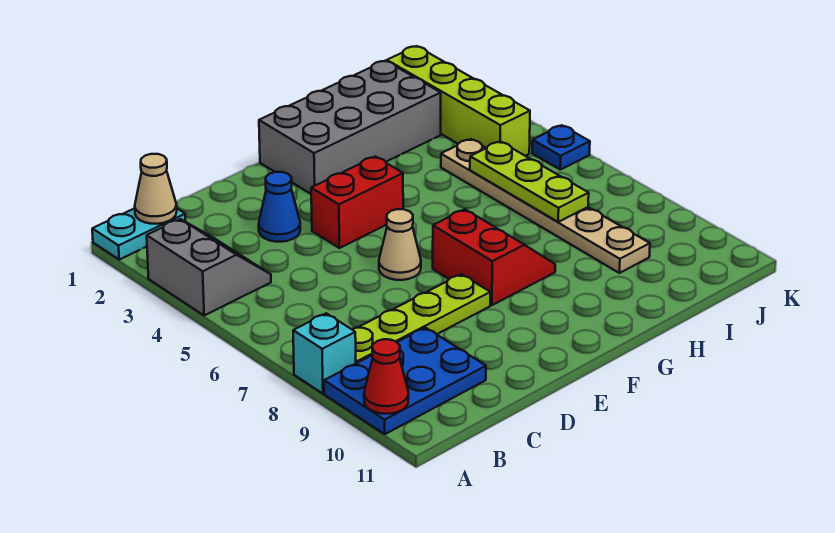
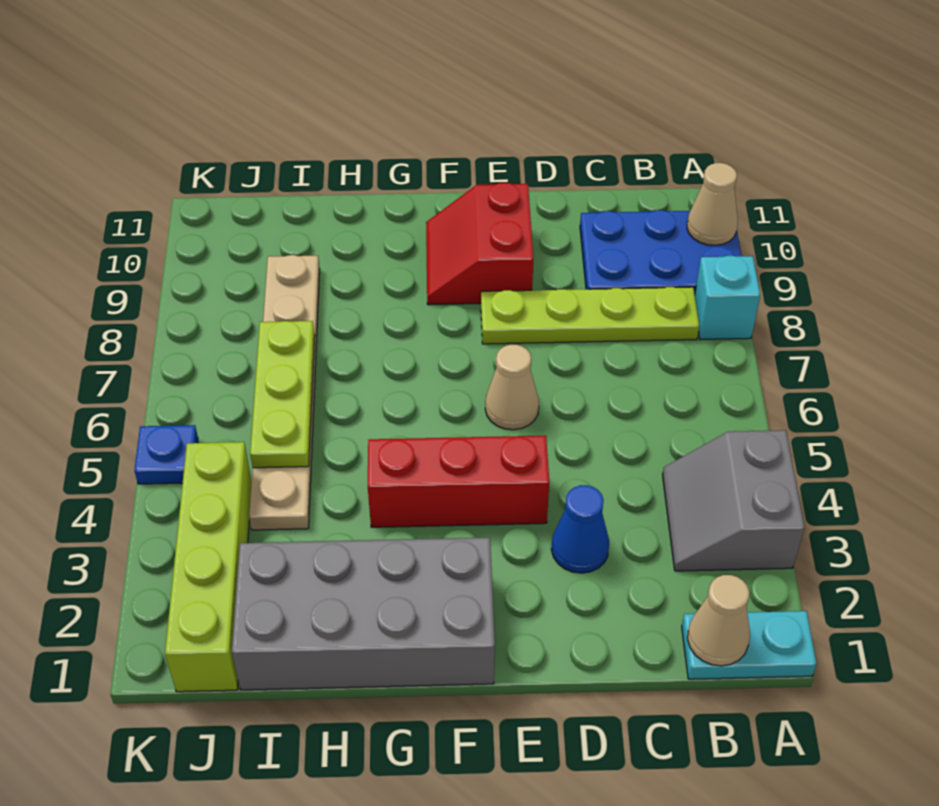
red 1x1 cone [364,339,408,414] -> tan 1x1 cone [687,163,738,245]
red 1x2 brick [311,157,403,248] -> red 1x3 brick [368,436,549,527]
red 2x2 slope [433,209,555,305] -> red 2x2 slope moved to [426,183,533,305]

